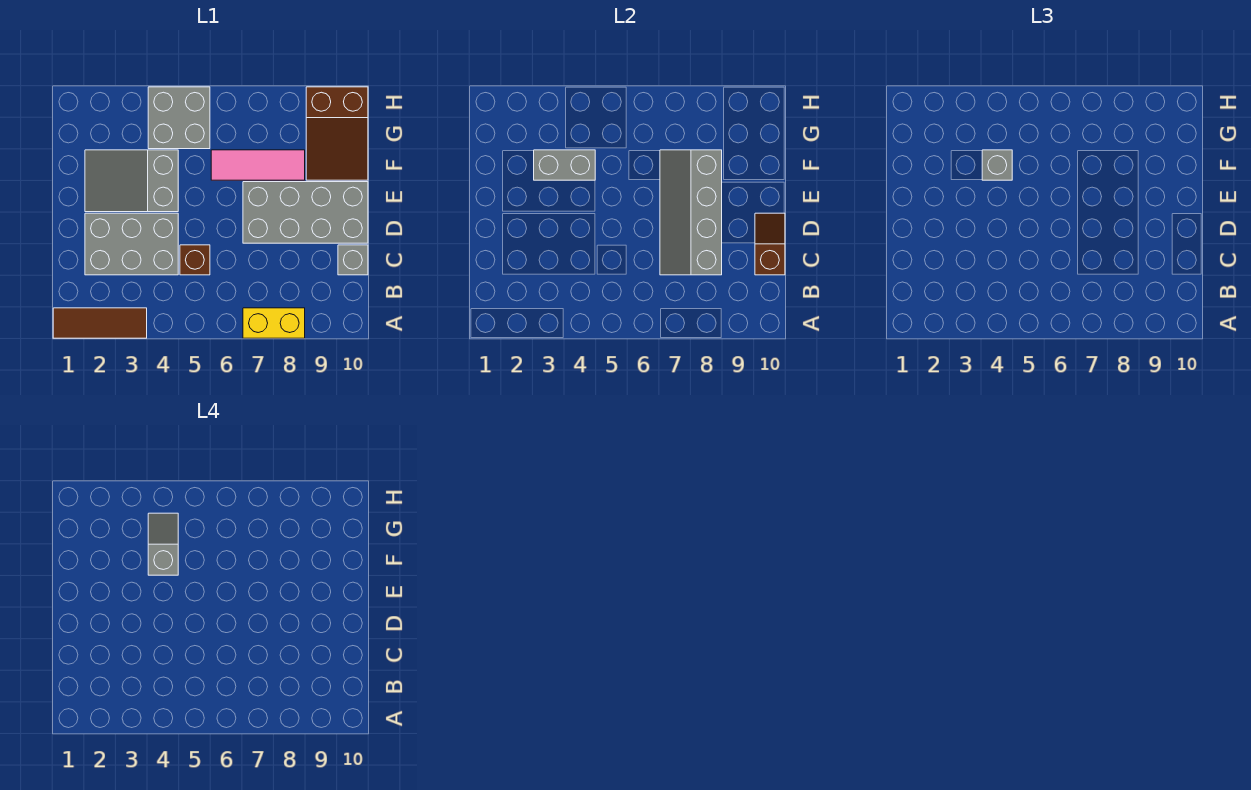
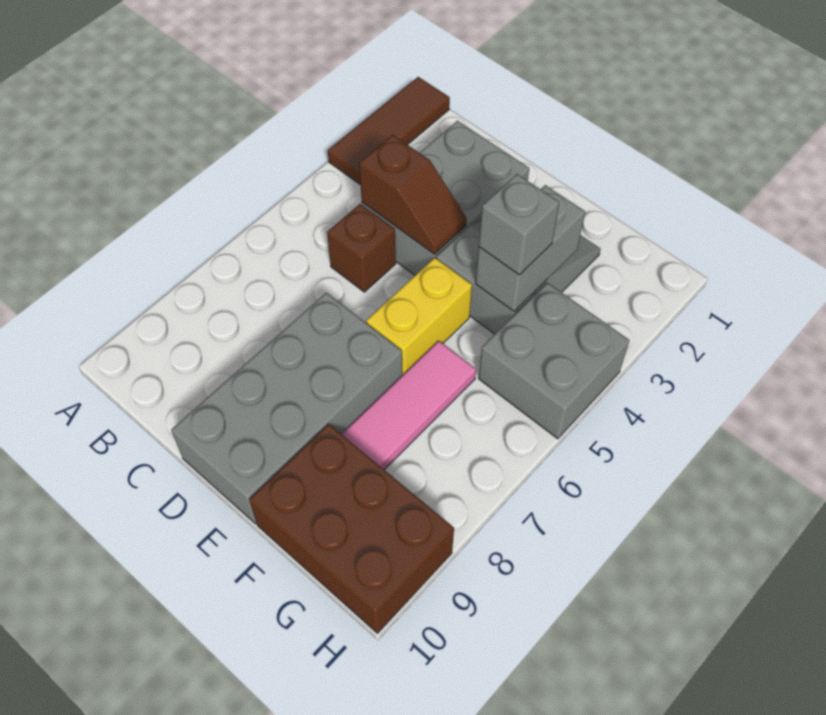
yellow 1x2 brick [243,308,305,338] -> yellow 1x2 brick moved to [366,258,472,376]
grey 2x4 slope [660,150,722,275] -> none
grey 1x1 brick [338,245,368,275] -> none
brown 1x2 slope [755,213,785,275] -> brown 1x2 slope moved to [359,135,467,254]
grey 1x2 slope [148,513,178,575] -> none
brown 2x3 slope [306,87,368,180] -> brown 2x3 brick [249,424,454,633]

